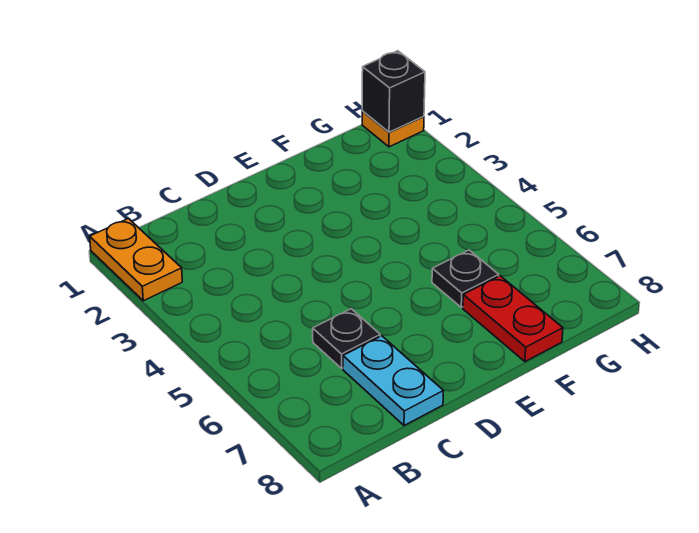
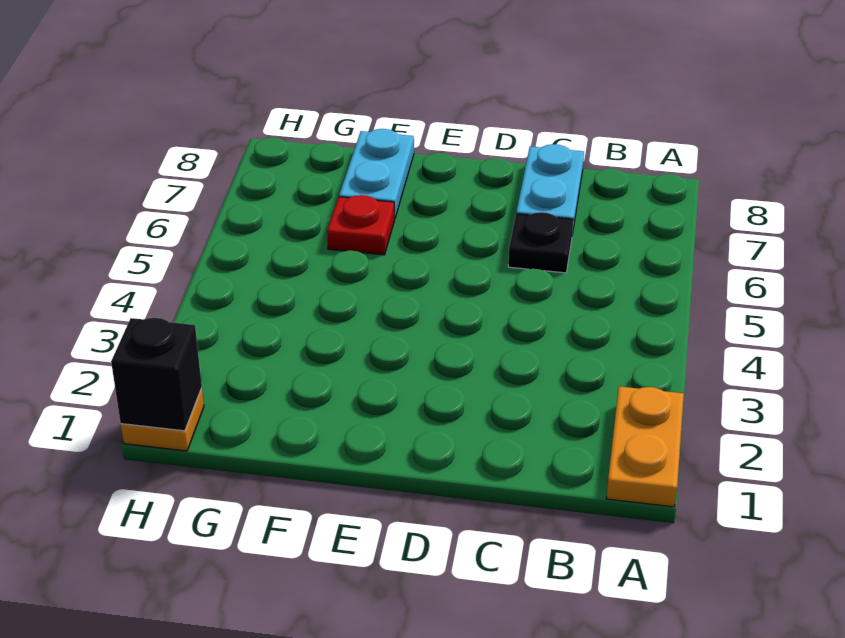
black 1x1 plate [432,250,499,307] -> red 1x1 plate [327,195,395,255]
red 1x2 plate [463,276,563,362] -> cyan 1x2 plate [339,129,414,217]

